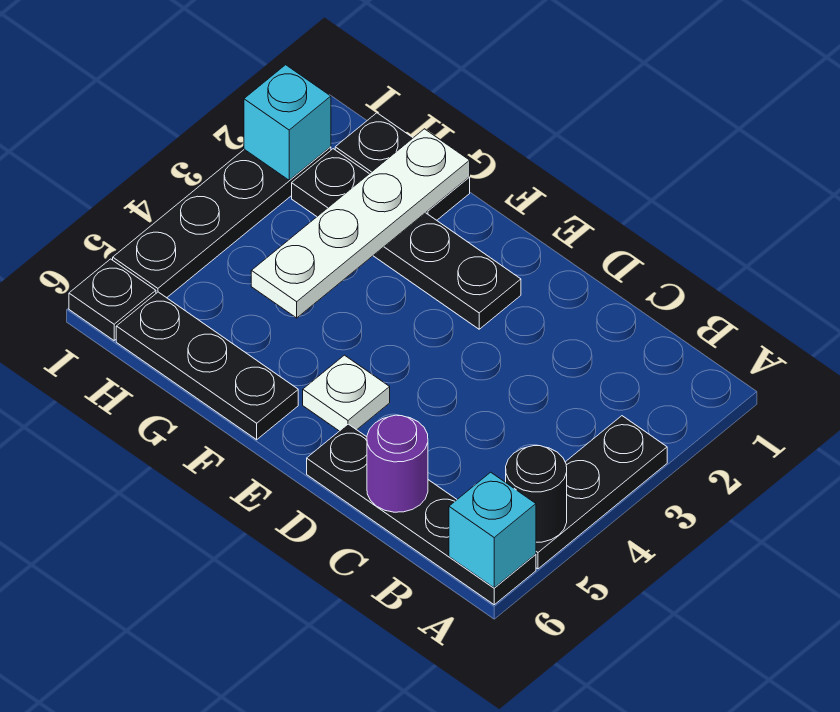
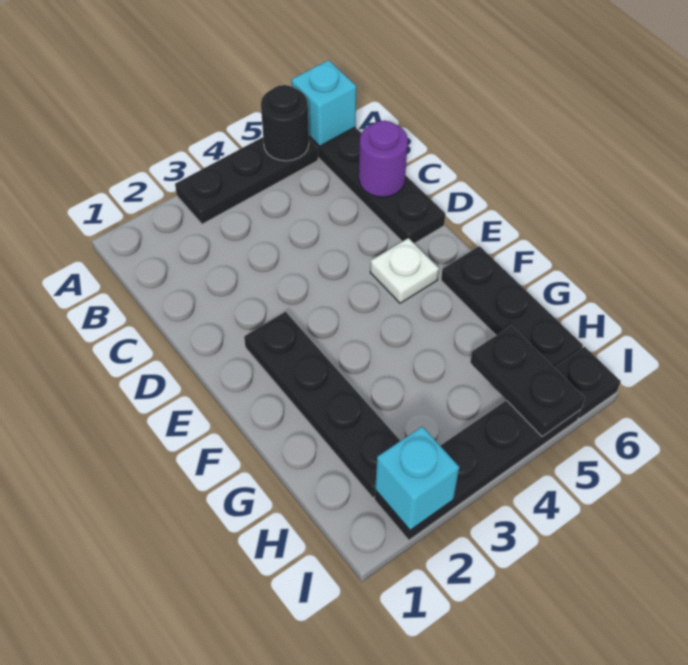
black 1x2 plate [335,113,470,220] -> black 1x2 plate moved to [470,326,585,437]
white 1x4 plate [251,129,470,318] -> none

